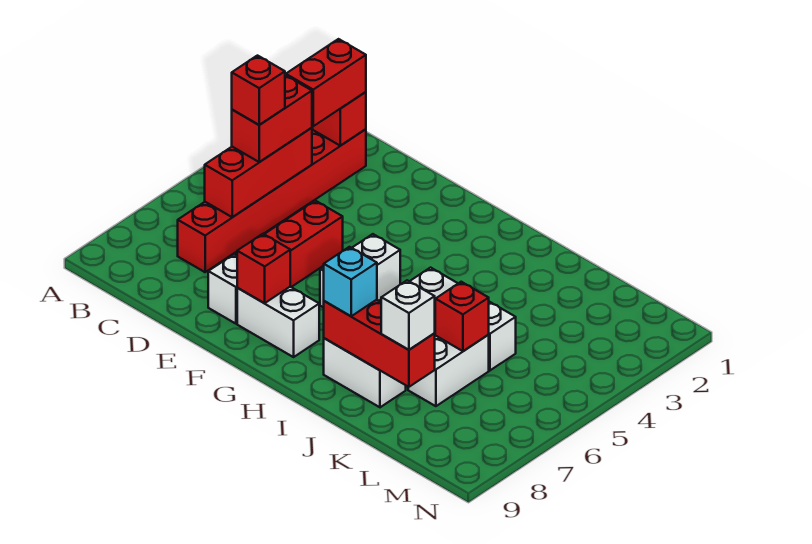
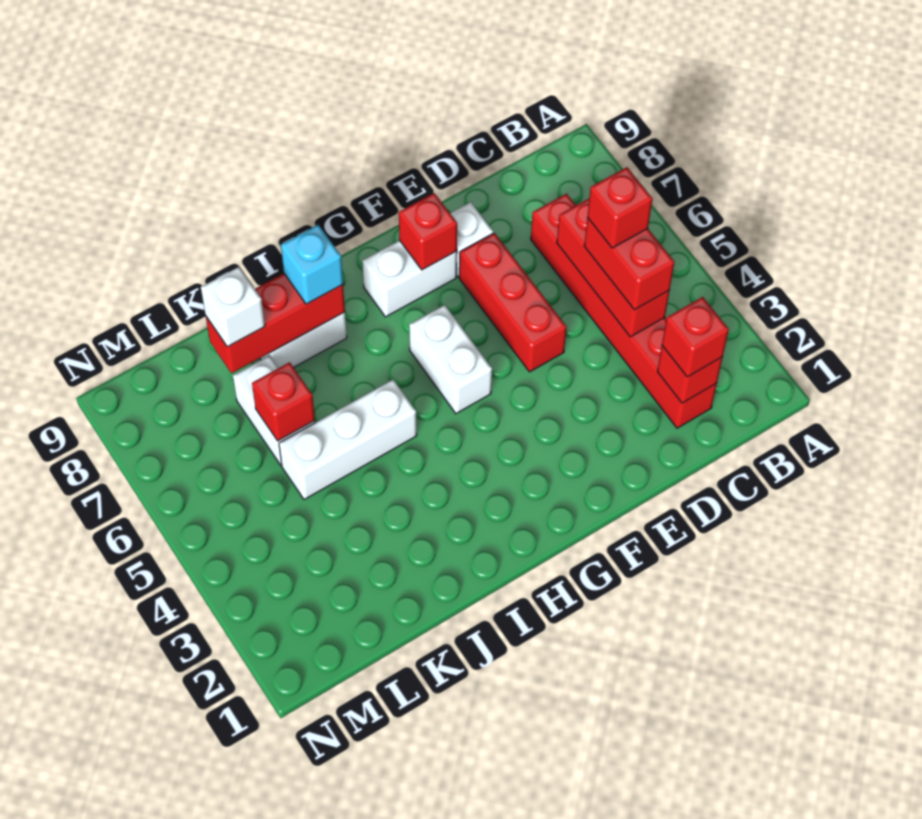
red 1x2 brick [286,39,366,126] -> red 1x1 brick [662,297,729,377]

